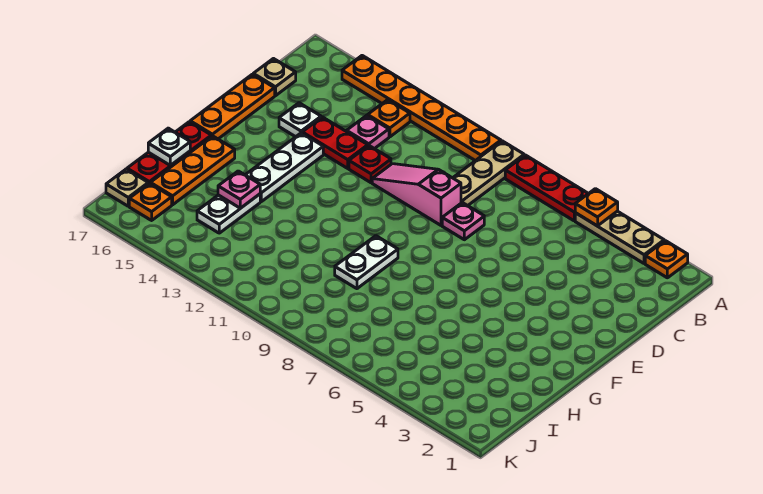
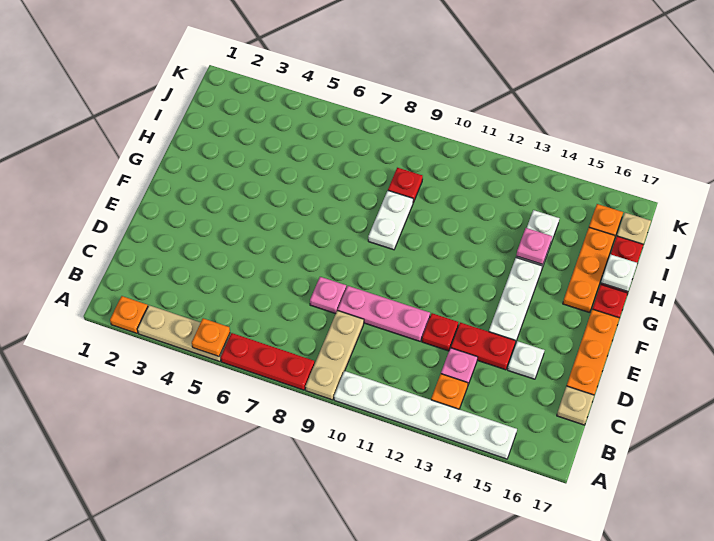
orange 1x6 plate [342,56,501,161] -> white 1x6 plate [334,371,517,459]
pink 1x3 slope [372,164,461,225] -> pink 1x3 plate [338,286,430,341]
none -> red 1x1 plate [388,168,423,203]

